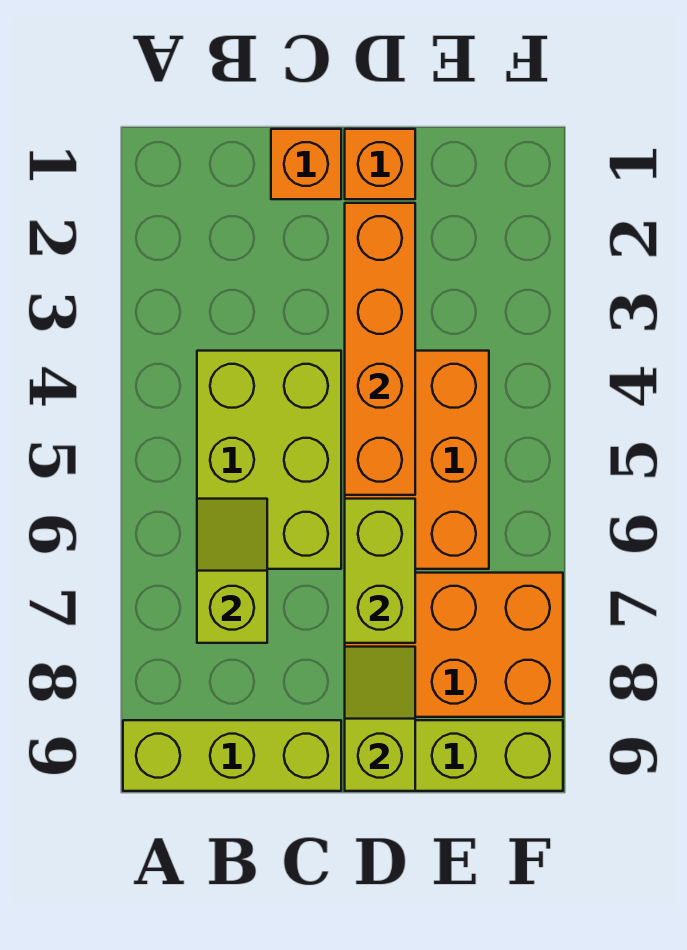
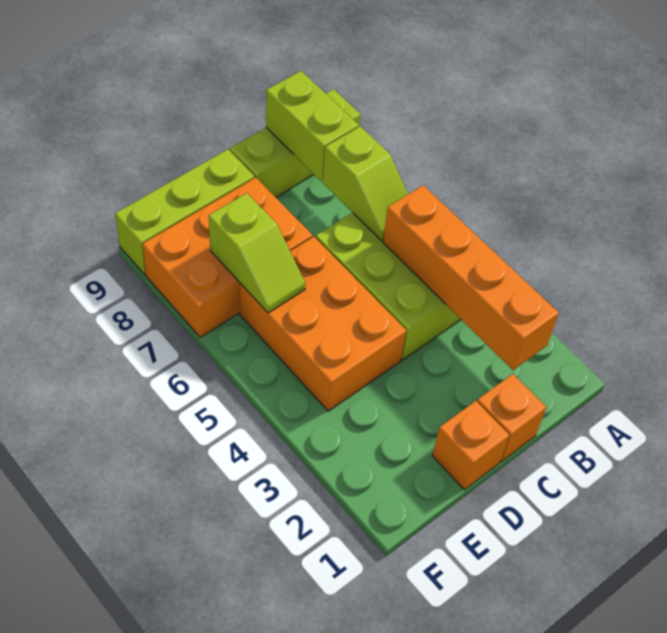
orange 1x4 brick [345,203,415,495] -> orange 1x4 brick moved to [383,185,559,370]
lime 1x2 brick [345,499,415,643] -> lime 1x2 brick moved to [266,71,359,181]
lime 1x2 slope [345,647,415,791] -> lime 1x2 slope moved to [209,193,306,313]

